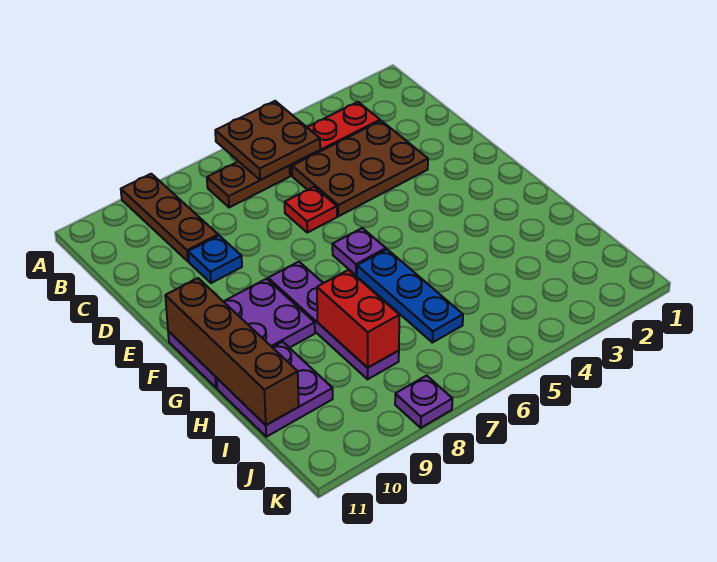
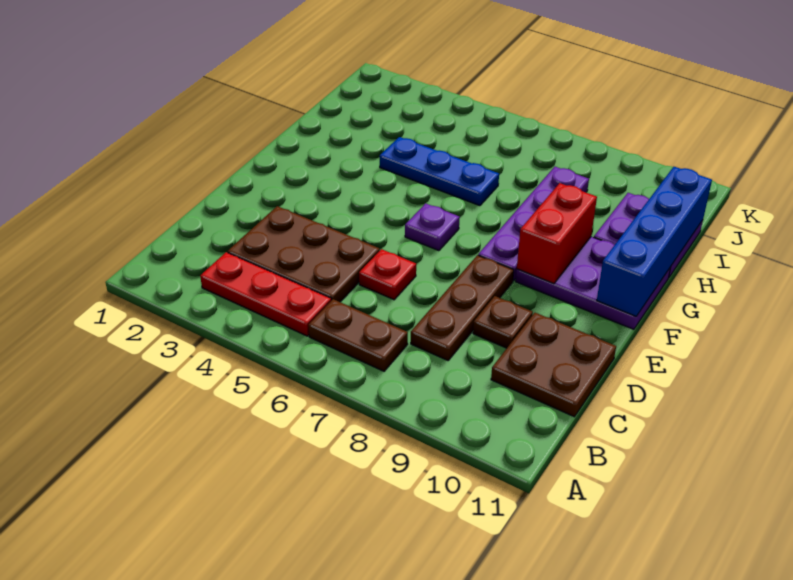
brown 2x2 plate [215,101,320,180] -> brown 2x2 plate moved to [491,313,616,417]
brown 1x3 plate [121,174,218,261] -> brown 1x3 plate moved to [411,255,514,360]
blue 1x1 plate [188,236,242,283] -> brown 1x1 plate [473,296,533,348]
brown 1x4 brick [165,278,299,425] -> blue 1x4 brick [597,167,712,316]
blue 1x3 plate [357,249,463,343] -> blue 1x3 plate turned to [380,137,499,206]
red 1x2 brick [317,270,399,368] -> red 1x2 brick moved to [517,183,597,284]
purple 1x1 plate [395,376,452,428] -> none

